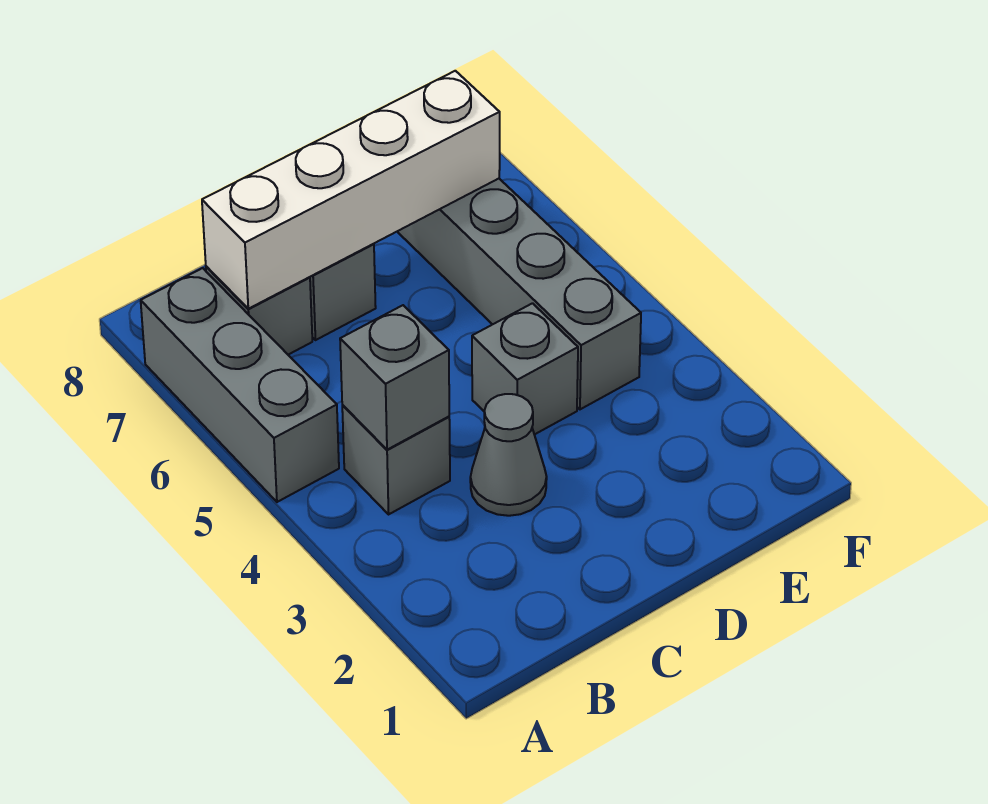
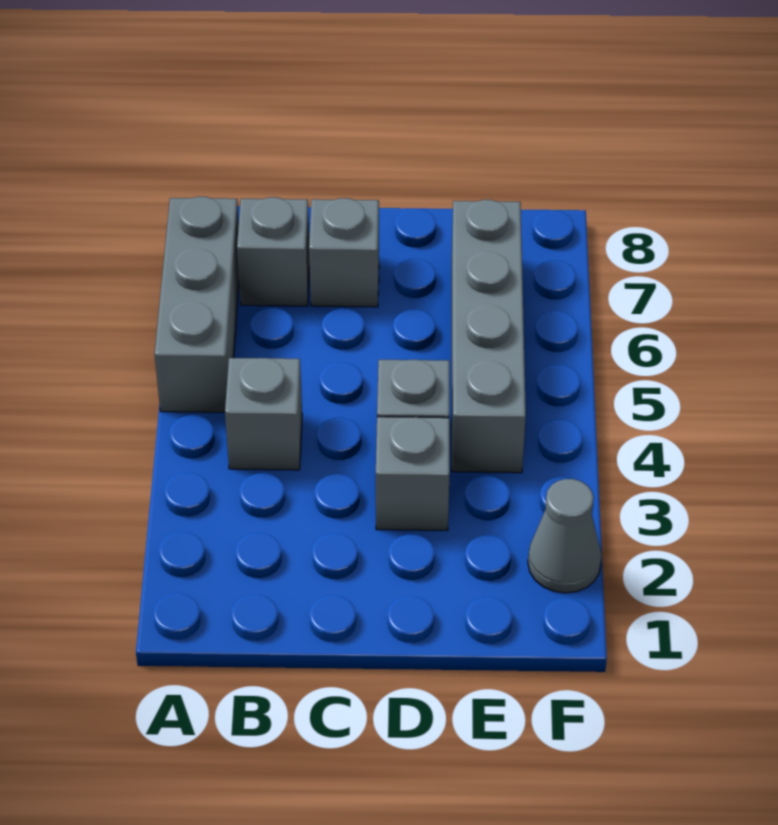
grey 1x1 brick [340,305,449,450] -> grey 1x1 brick moved to [376,417,450,530]
white 1x4 brick [202,71,500,309] -> none
grey 1x1 cone [470,394,547,516] -> grey 1x1 cone moved to [528,479,602,593]

